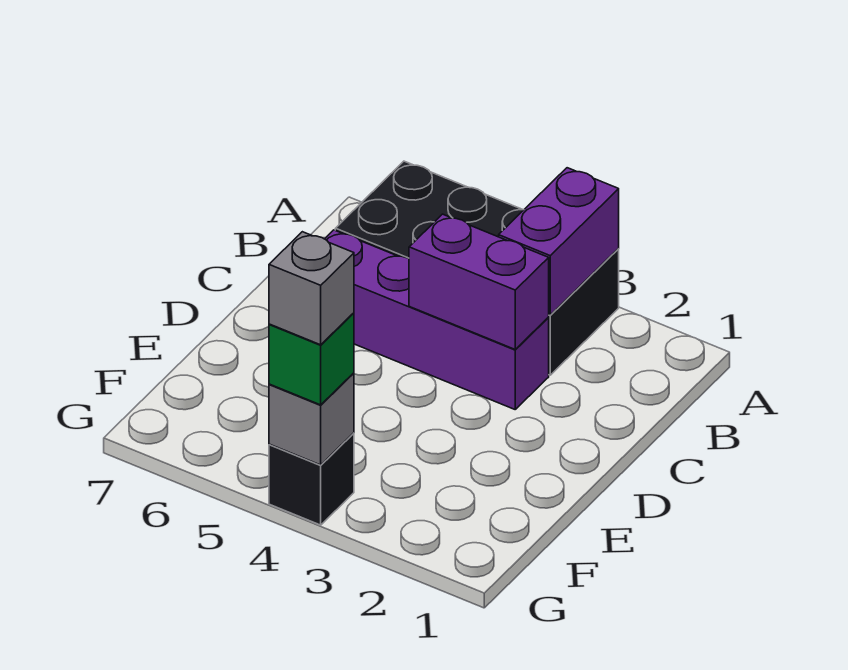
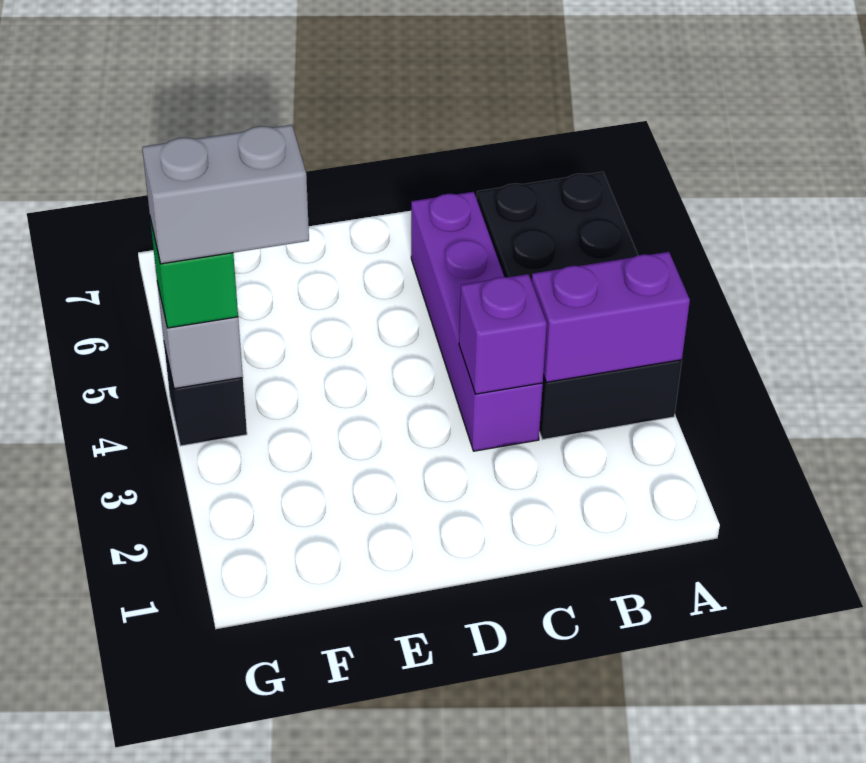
purple 1x2 brick [409,214,549,350] -> purple 1x1 brick [459,274,547,394]
grey 1x1 brick [269,232,354,345] -> grey 1x2 brick [142,125,309,264]

